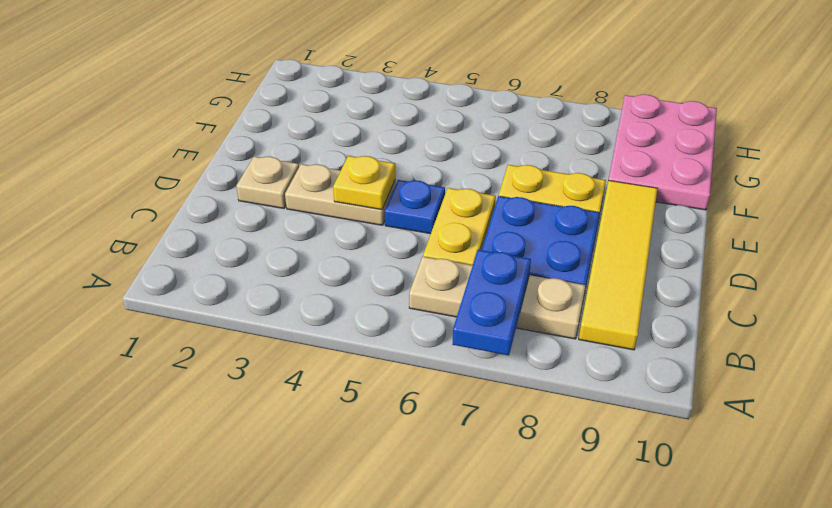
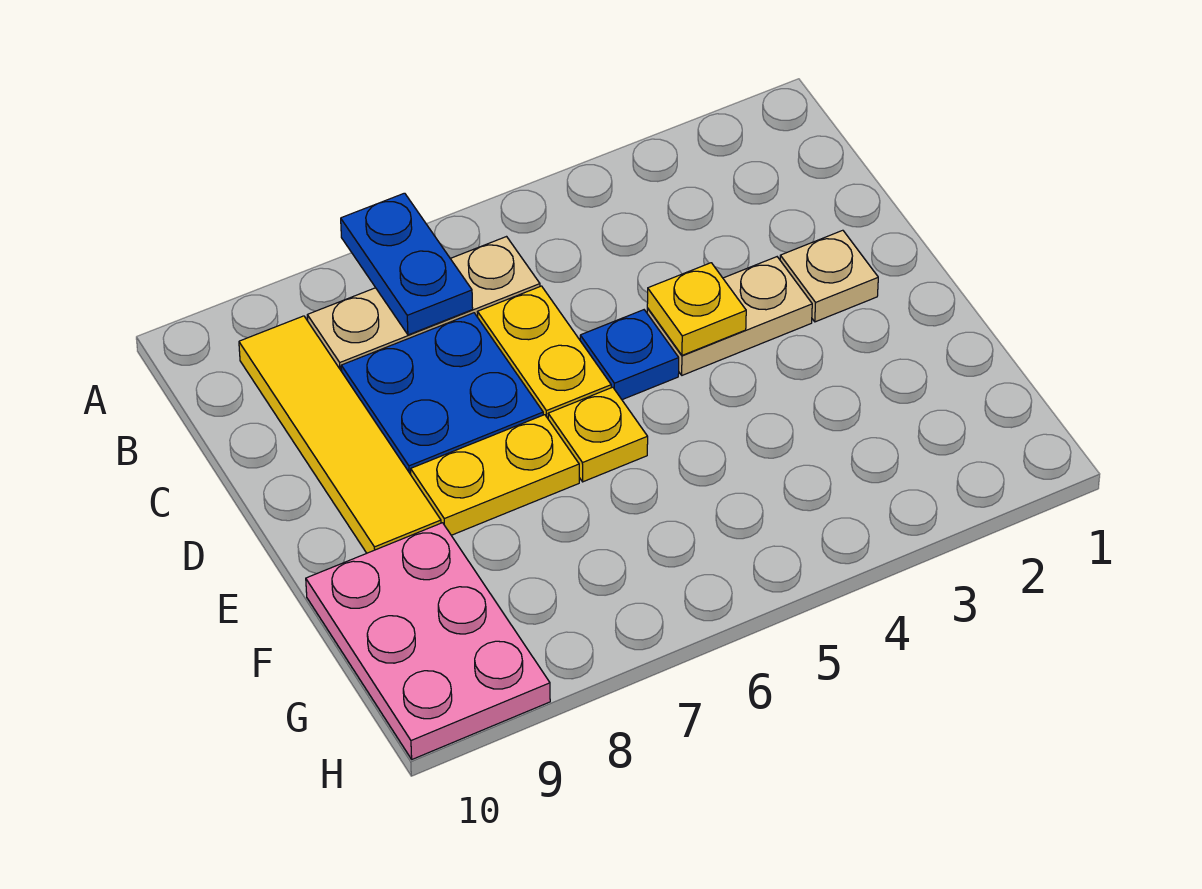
none -> yellow 1x1 plate [548,387,648,482]

